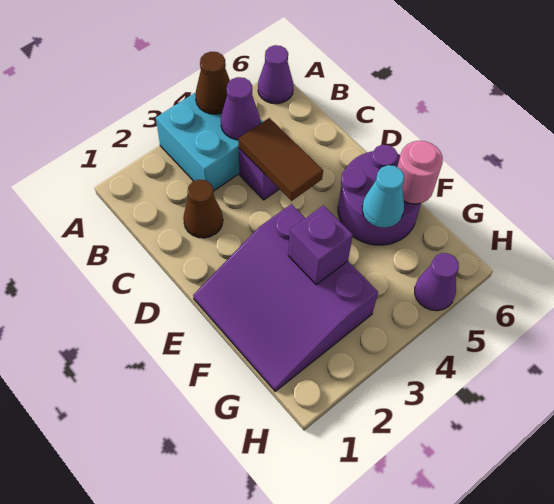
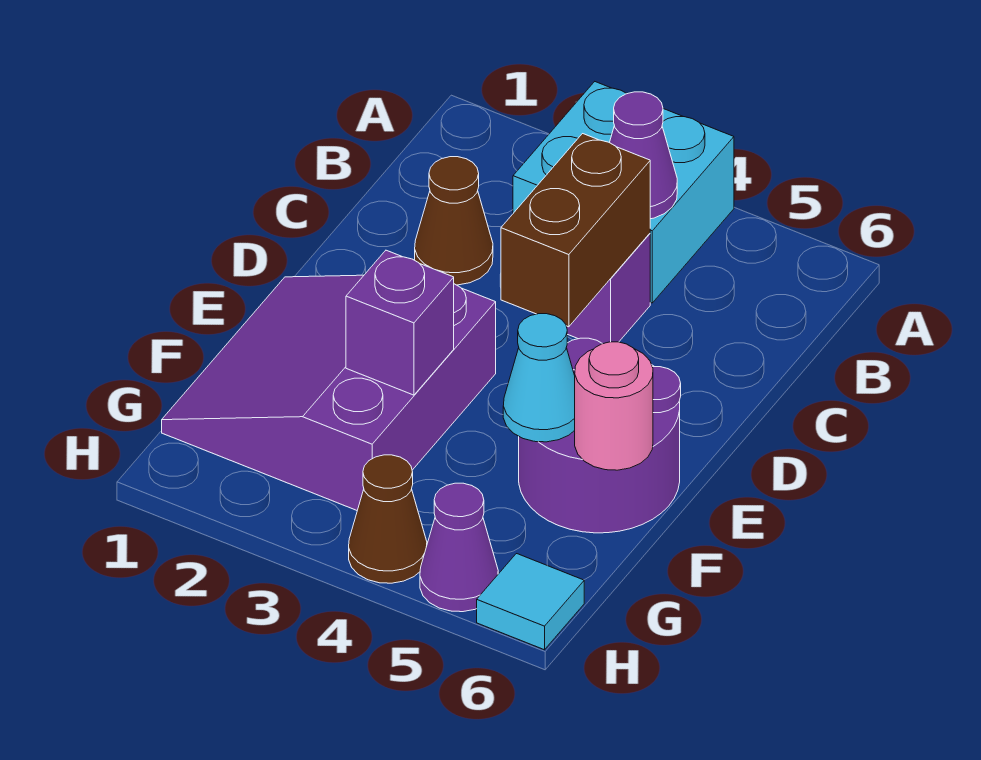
brown 1x1 cone [195,52,230,114] -> brown 1x1 cone moved to [349,455,427,583]
purple 1x1 cone [258,45,294,104] -> none
brown 1x2 tile [239,118,323,201] -> brown 1x2 brick [501,134,650,327]
none -> cyan 1x1 tile [477,554,584,650]

